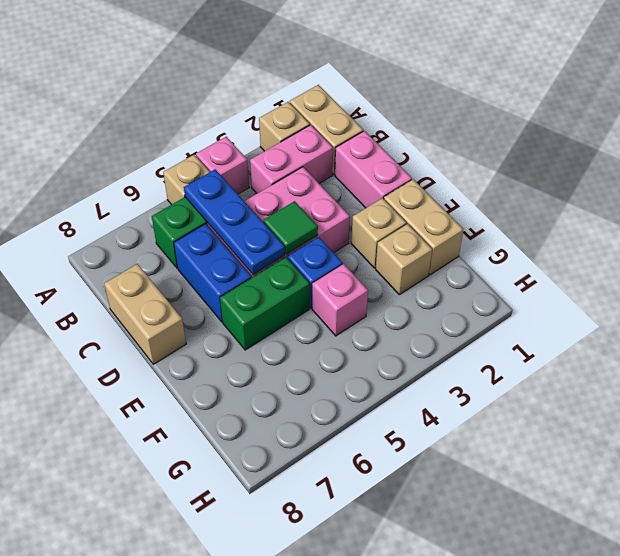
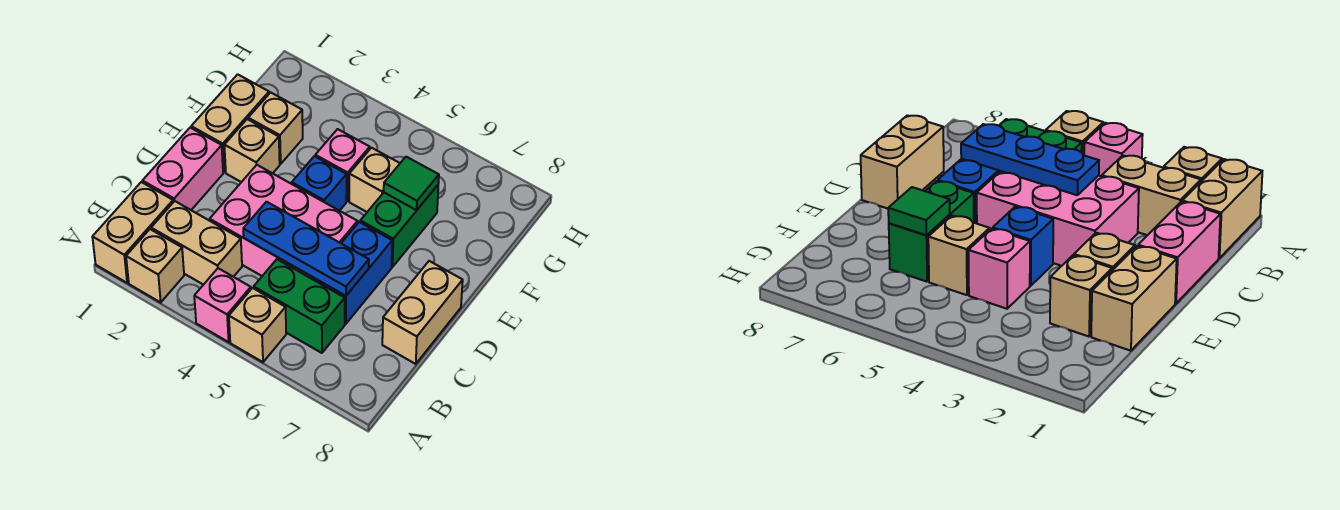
pink 1x2 brick [250,125,333,193] -> tan 1x2 brick [151,201,242,285]
blue 1x3 plate [184,169,285,275] -> blue 1x3 plate turned to [243,202,369,296]
green 1x1 tile [263,201,318,254] -> green 1x1 tile moved to [384,157,439,210]
green 1x2 brick [220,257,310,350] -> green 1x2 brick turned to [360,185,438,267]
none -> tan 1x1 brick [349,148,400,212]

